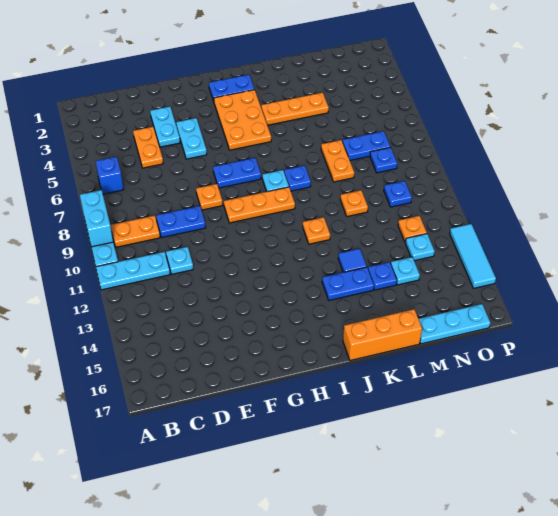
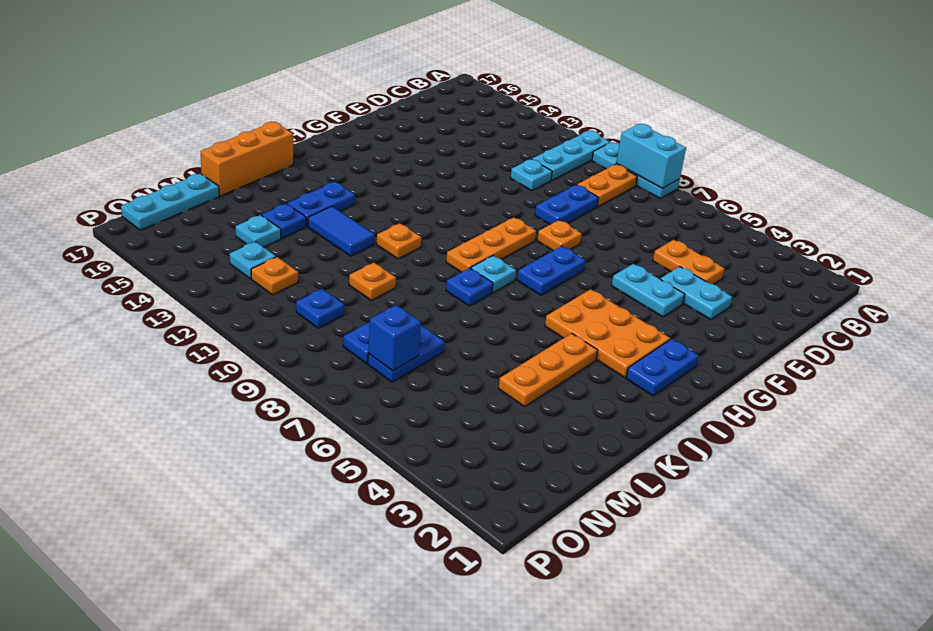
blue 1x1 brick [95,157,124,194] -> blue 1x1 brick moved to [368,305,421,371]
blue 1x1 tile [338,249,367,272] -> blue 1x2 tile [308,206,375,256]
orange 1x2 plate [321,140,354,182] -> none
cyan 1x3 tile [450,224,496,288] -> none

